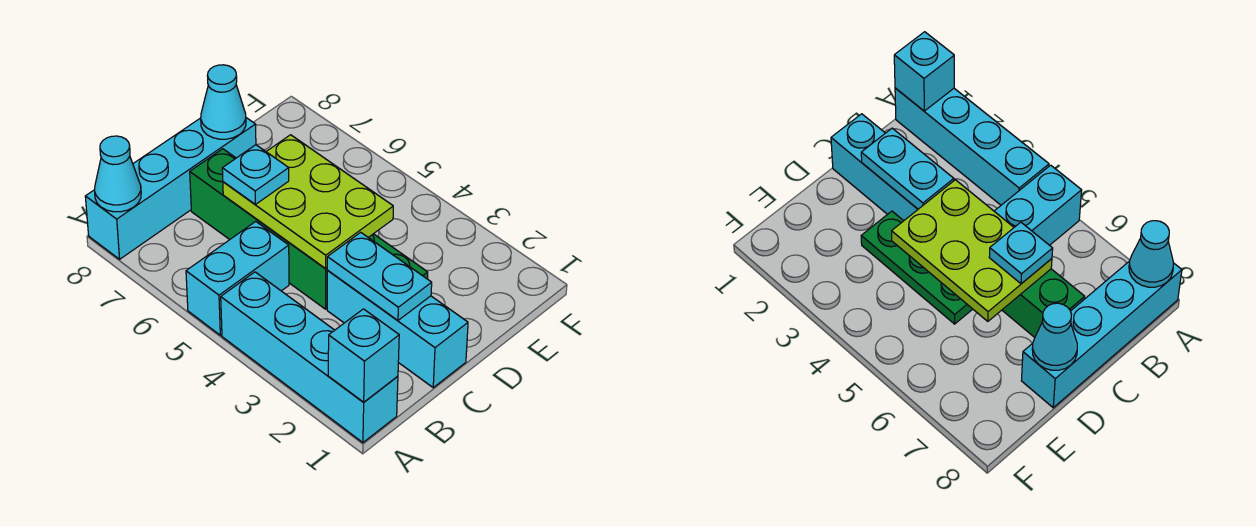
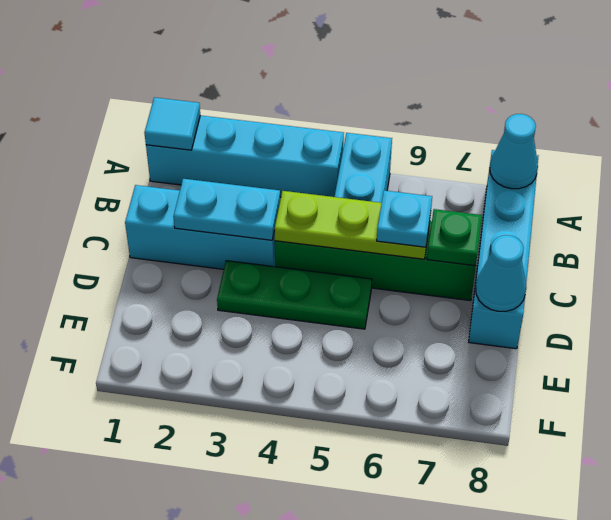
cyan 1x1 brick [328,309,399,402] -> cyan 1x1 tile [144,97,200,150]
lime 2x3 plate [223,135,393,269] -> lime 1x3 plate [274,191,431,259]
none -> green 1x1 plate [427,209,482,266]

